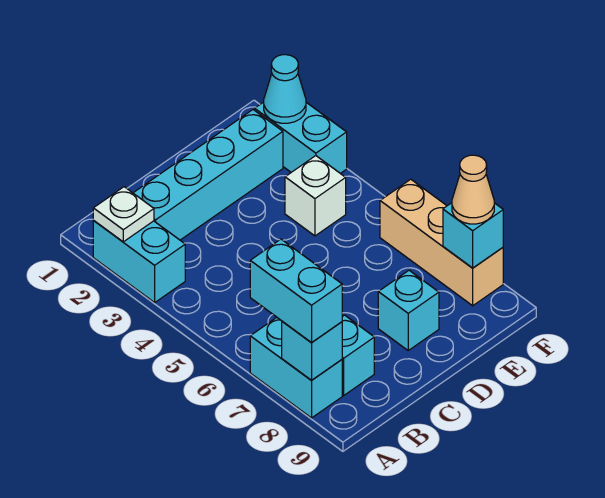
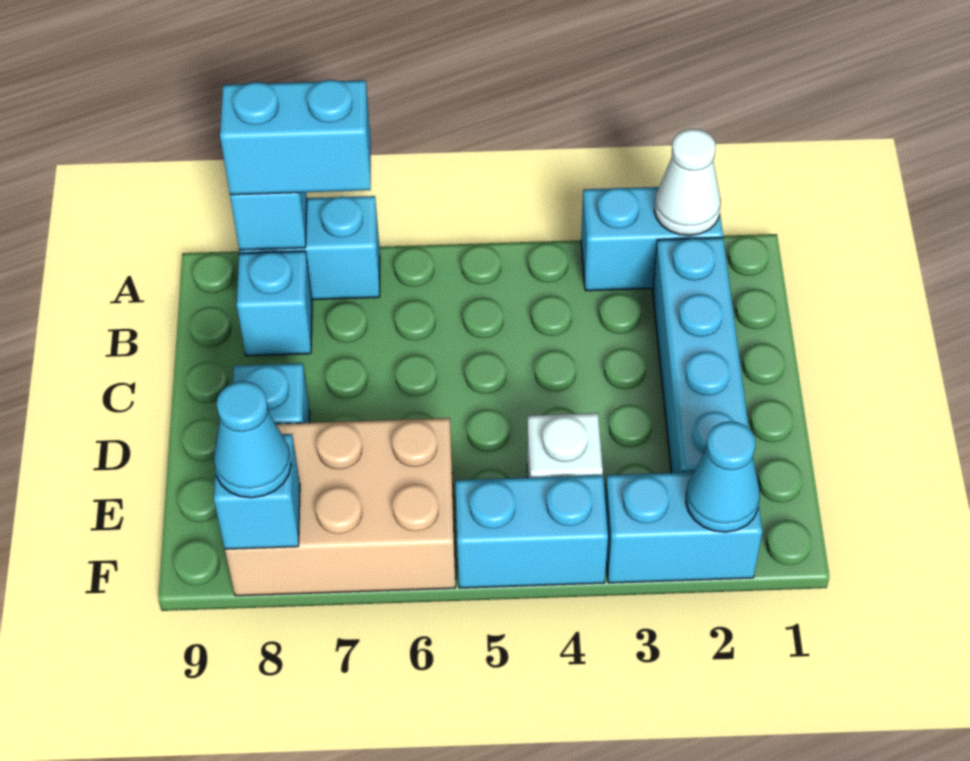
white 1x1 plate [93,187,154,242] -> white 1x1 cone [654,129,721,235]
none -> cyan 1x2 brick [455,475,608,588]
tan 1x3 brick [380,179,503,306] -> tan 2x3 brick [225,418,455,596]
tan 1x1 cone [452,155,494,224] -> cyan 1x1 cone [214,381,291,498]

